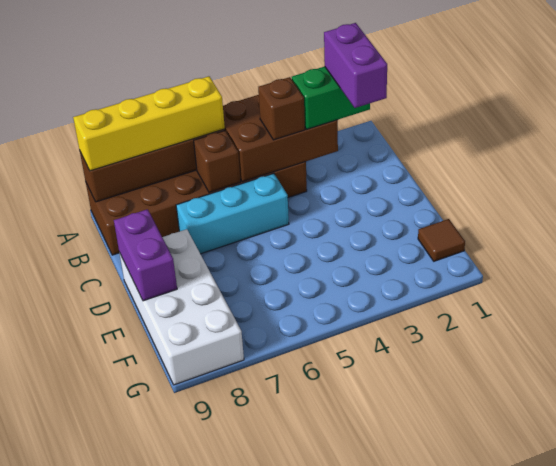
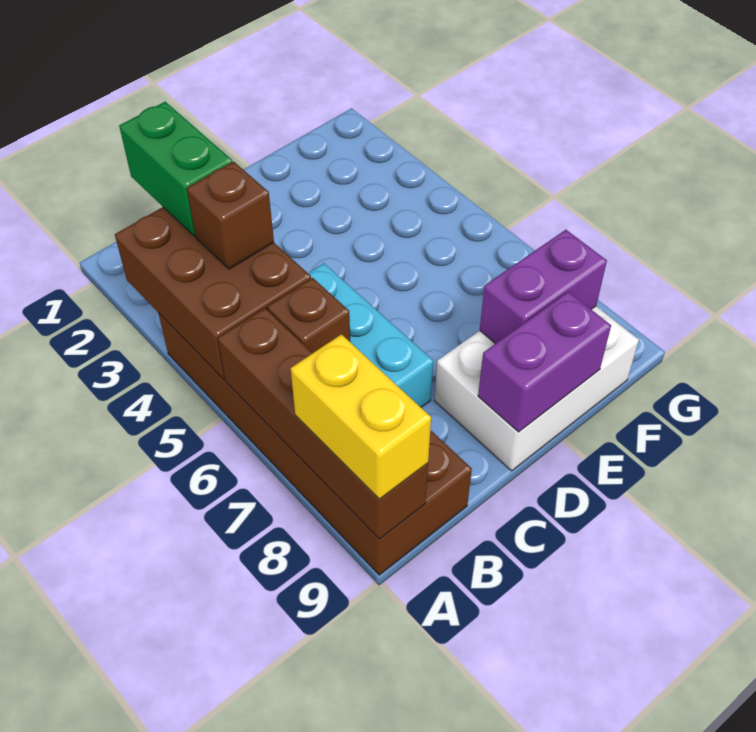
yellow 1x4 brick [73,76,225,171] -> yellow 1x2 brick [291,334,431,499]
purple 1x2 brick [324,23,387,108] -> purple 1x2 brick moved to [480,230,607,344]
white 2x4 brick [119,229,244,385] -> white 2x3 brick [435,306,639,471]
brown 1x1 tile [418,219,465,261] -> none

